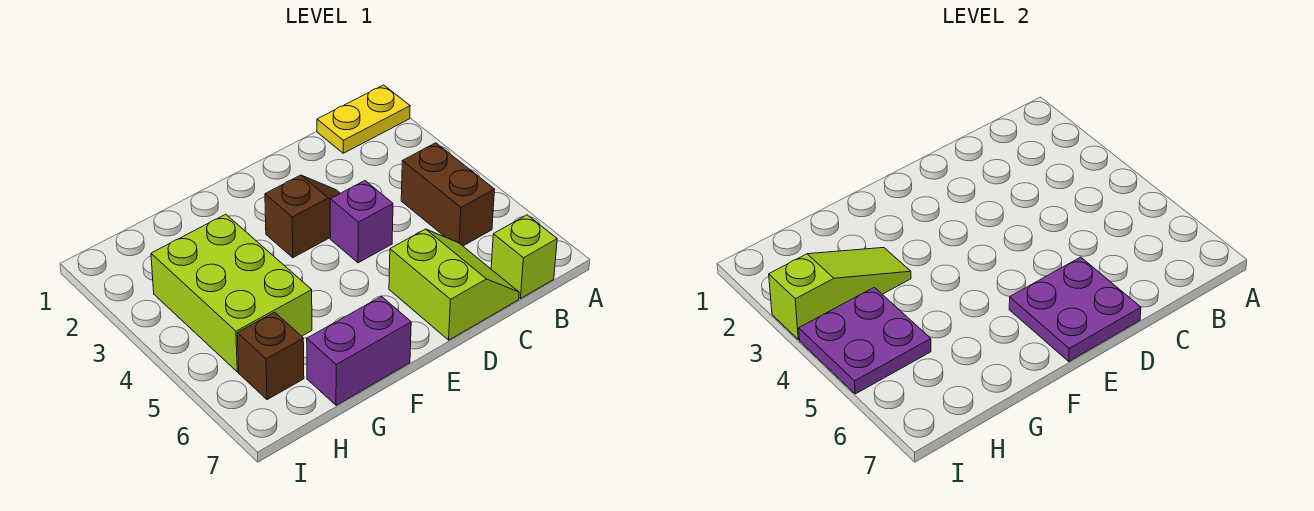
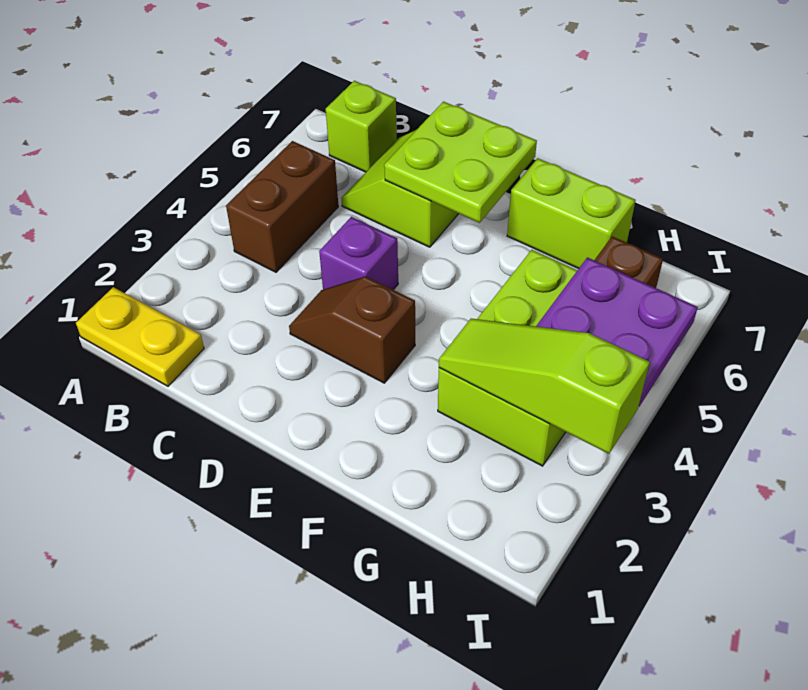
purple 2x2 plate [1009,257,1141,361] -> lime 2x2 plate [384,102,537,223]
purple 1x2 brick [307,297,411,405] -> lime 1x2 brick [507,158,636,269]

